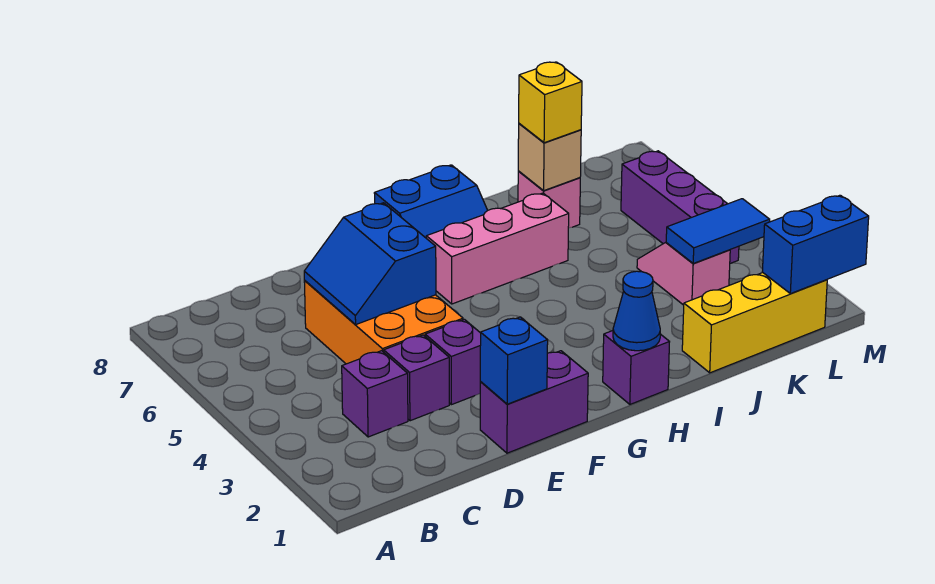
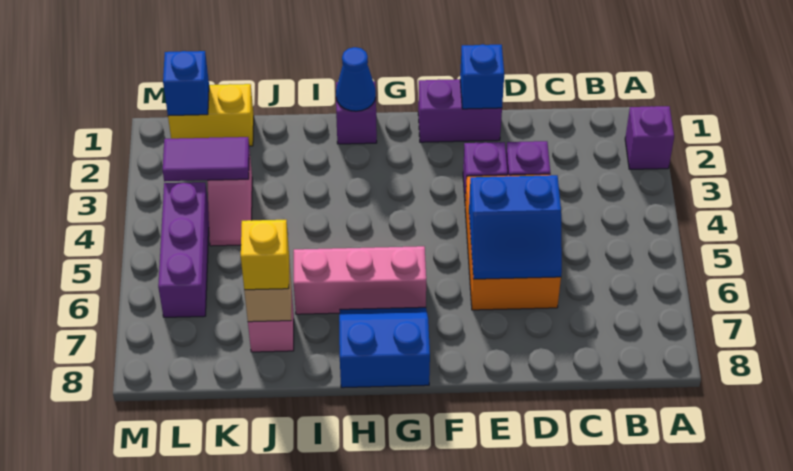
purple 1x1 brick [342,351,408,437] -> purple 1x1 brick moved to [625,106,674,169]
blue 2x2 slope [304,203,436,324] -> blue 2x2 slope turned to [469,175,562,279]
yellow 1x3 brick [682,273,827,373] -> yellow 1x2 brick [168,84,254,146]
blue 1x2 tile [666,199,770,263] -> purple 1x2 tile [163,137,249,181]
blue 1x2 brick [762,195,869,294] -> blue 1x1 brick [163,51,209,116]

